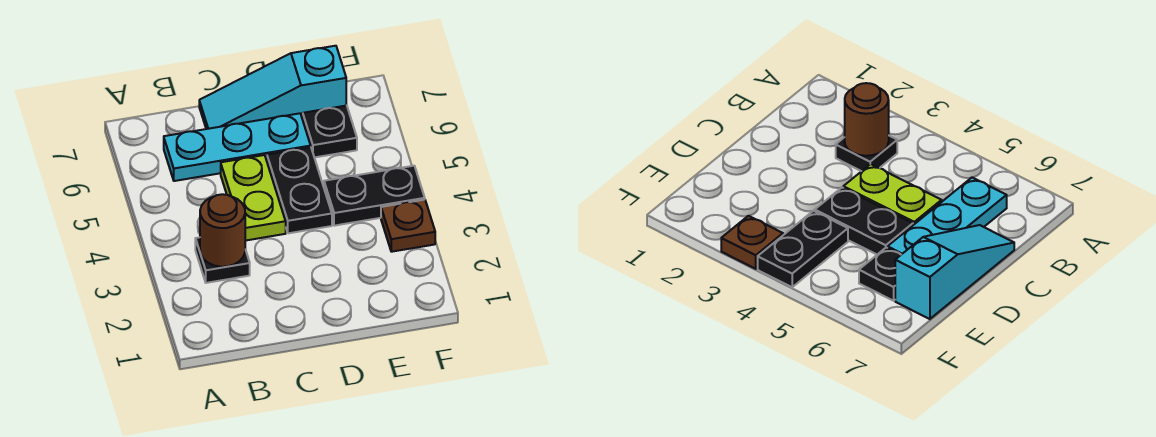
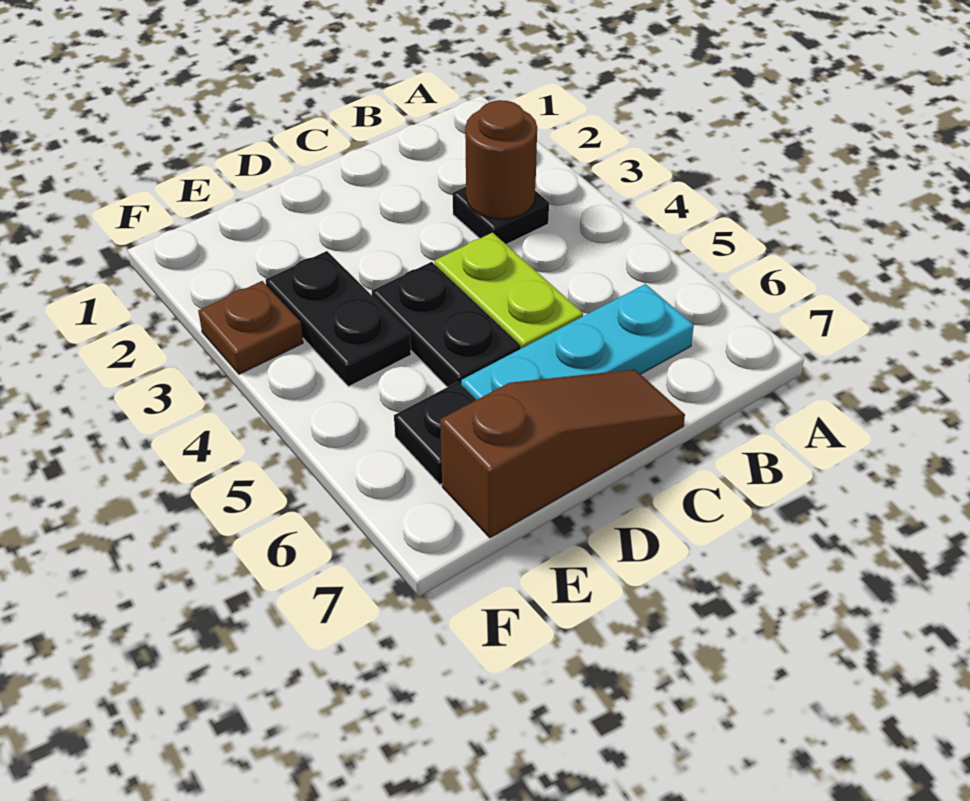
cyan 1x3 slope [199,46,346,129] -> brown 1x3 slope [440,369,685,538]
black 1x2 plate [324,166,425,226] -> black 1x2 plate turned to [266,251,411,387]

